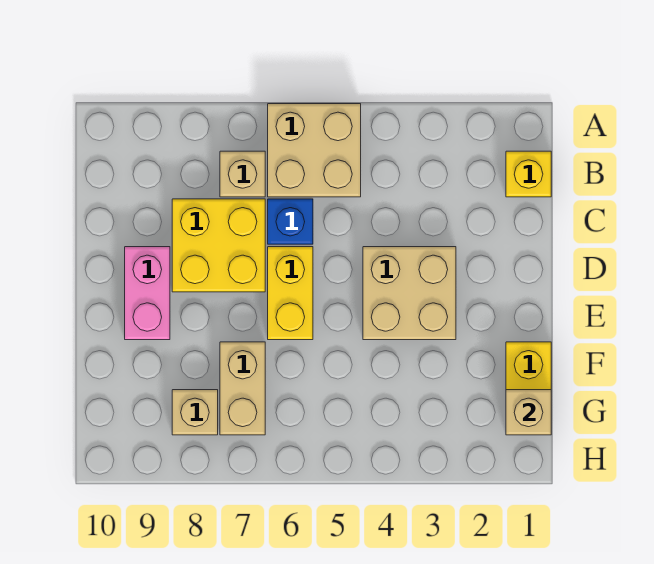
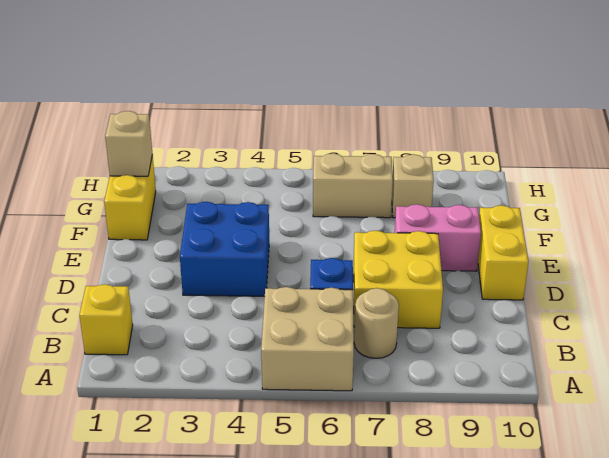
tan 1x1 brick [220,151,265,197] -> tan 1x1 round brick [354,288,399,358]
tan 2x2 brick [363,247,456,340] -> blue 2x2 brick [180,202,269,296]
yellow 1x2 brick [268,247,313,340] -> yellow 1x2 brick moved to [478,205,529,300]
pink 1x2 brick [125,247,170,340] -> pink 1x2 brick turned to [395,204,481,271]
tan 1x2 brick [220,342,265,435] -> tan 1x2 brick turned to [313,153,393,218]

